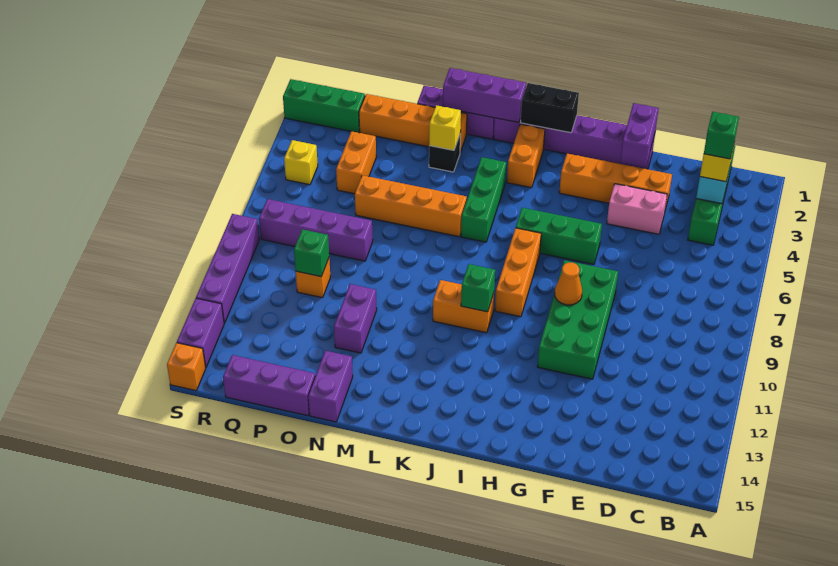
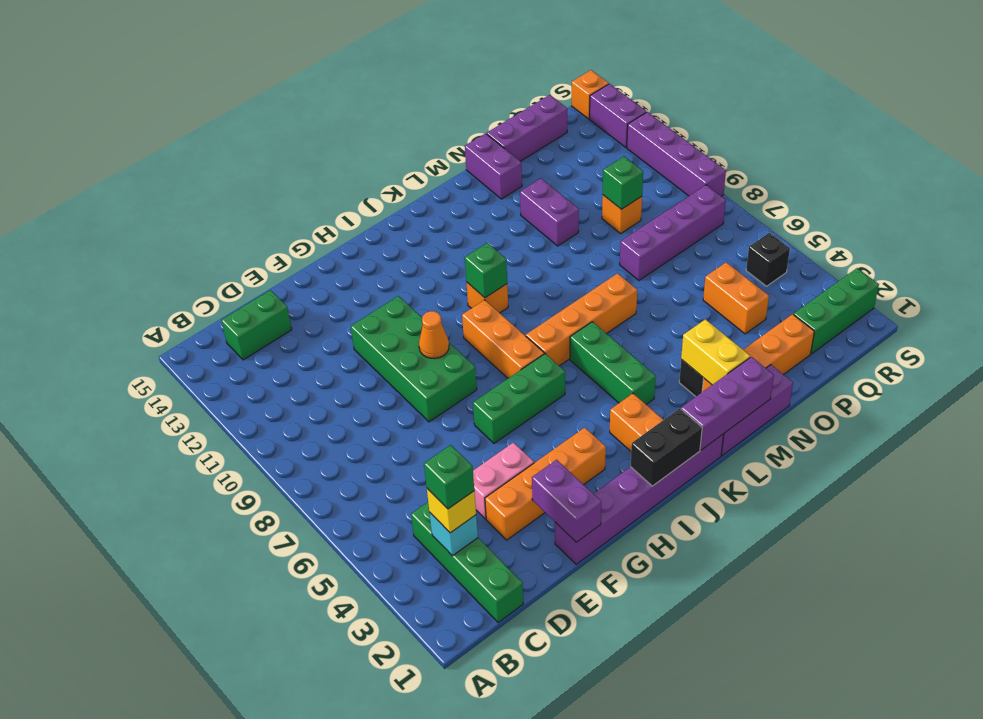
none -> green 1x2 brick [221,290,292,360]
orange 1x2 brick [433,280,494,333] -> orange 1x1 brick [466,282,508,313]
orange 1x4 brick [355,175,467,237] -> orange 1x4 brick moved to [526,274,637,366]
yellow 1x1 brick [429,105,461,150] -> yellow 1x2 brick [681,319,750,385]
yellow 1x1 brick [284,140,318,185] -> black 1x1 brick [746,233,790,286]

